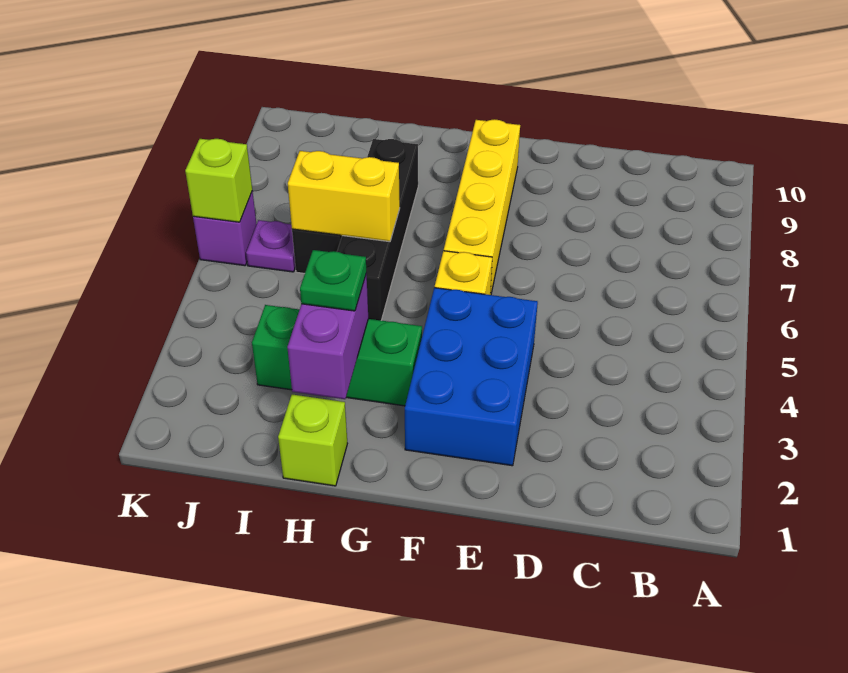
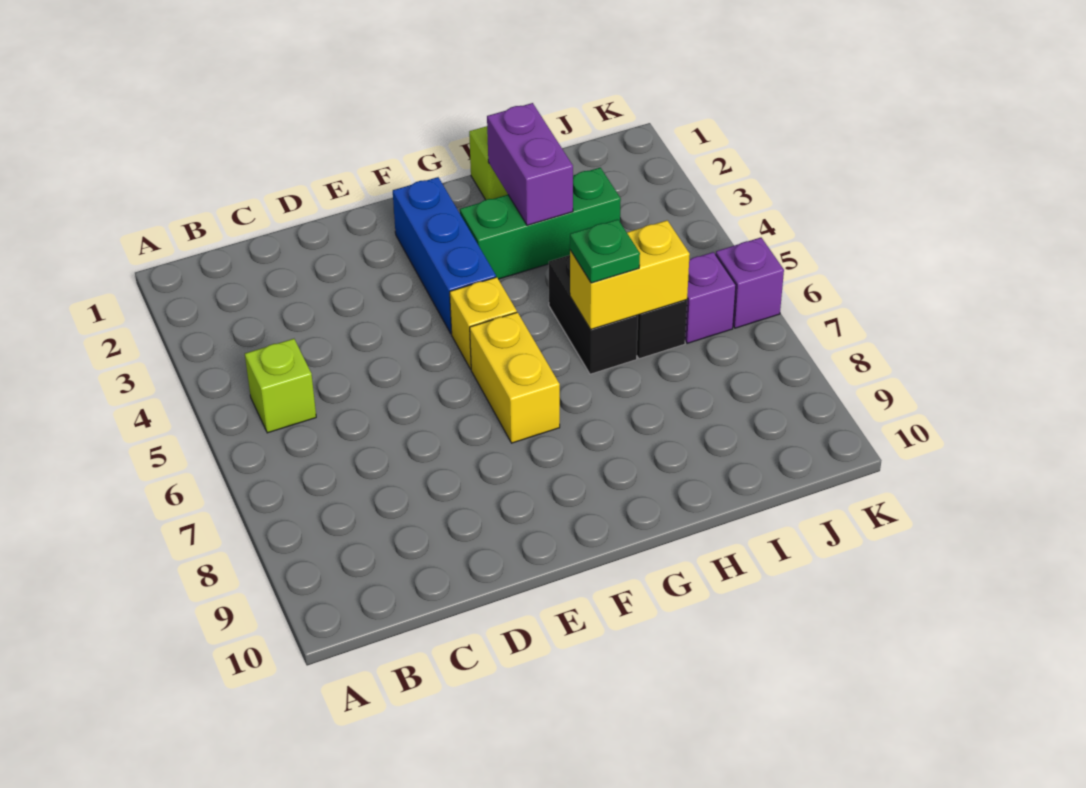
blue 2x3 brick [405,288,538,466] -> blue 1x3 brick [393,177,496,334]
yellow 1x4 brick [444,119,520,295] -> yellow 1x2 brick [470,312,560,443]
green 1x1 plate [300,250,366,311] -> green 1x1 plate moved to [570,219,640,283]
black 1x4 brick [337,139,418,320] -> black 1x2 brick [549,255,638,374]
purple 1x1 plate [246,220,295,272] -> purple 1x1 brick [685,252,736,343]
lime 1x1 brick [185,139,252,222] -> lime 1x1 brick moved to [245,339,316,433]

